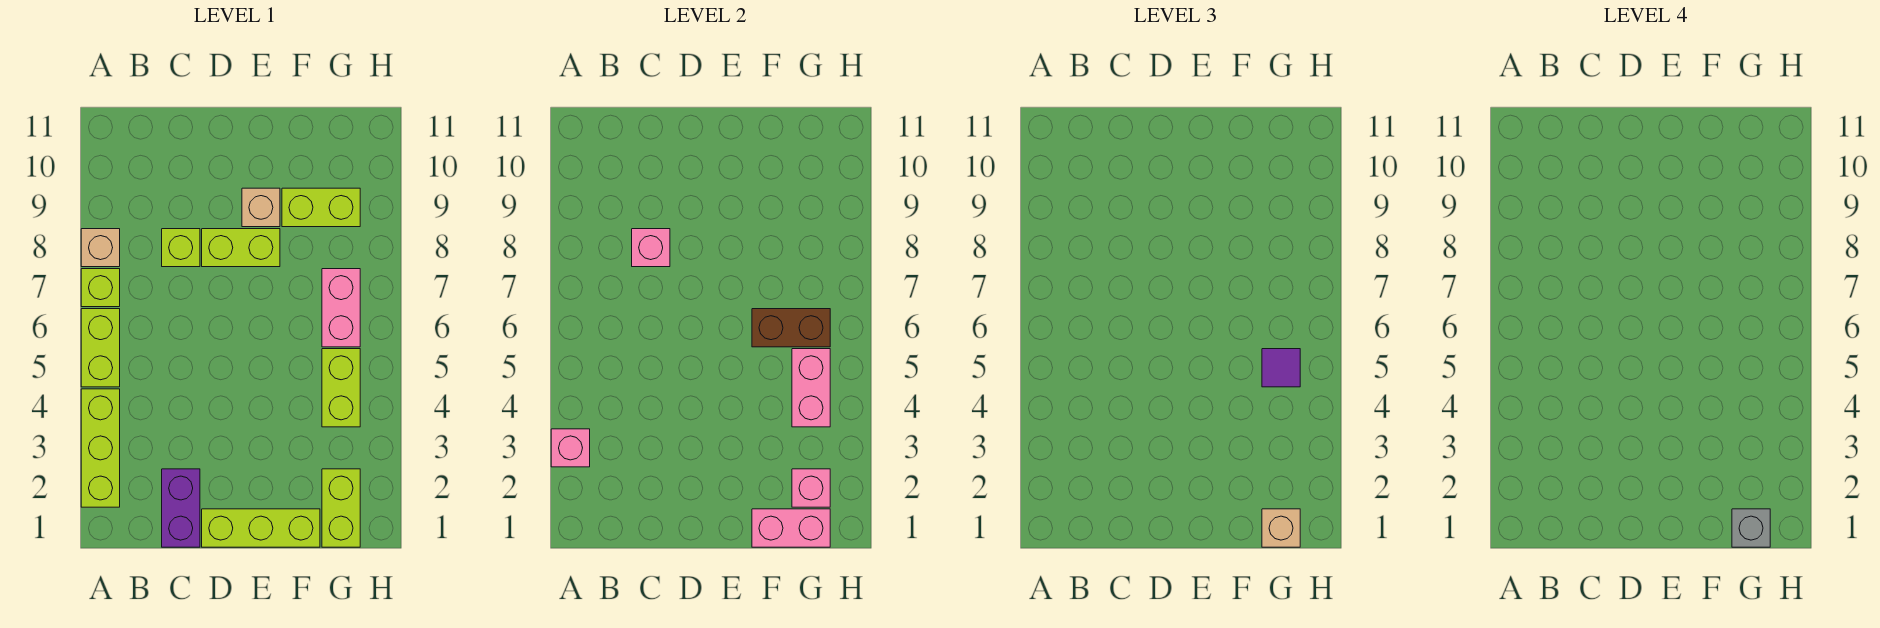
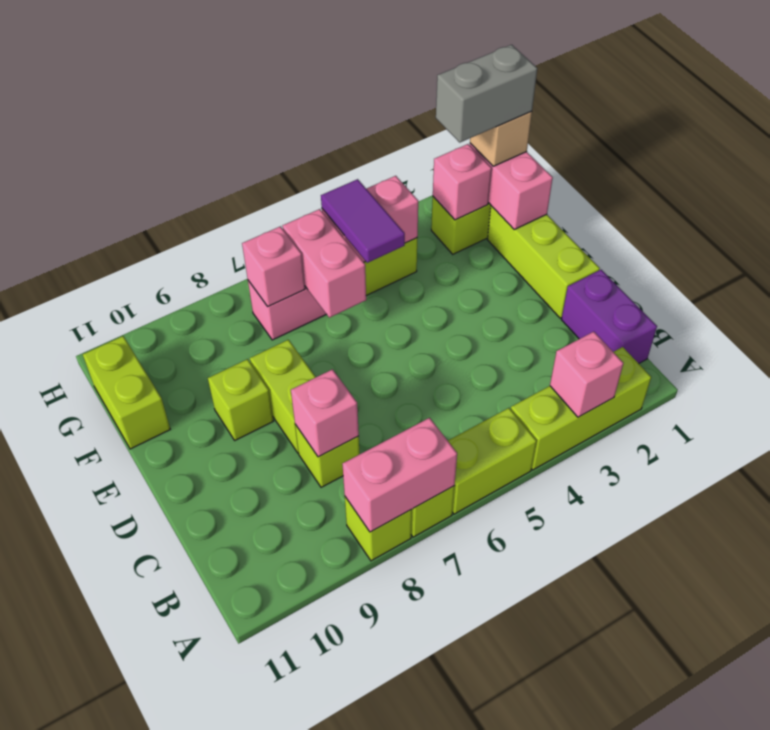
none -> pink 1x2 brick [342,418,457,532]
tan 1x1 brick [81,229,120,267] -> lime 1x1 brick [345,497,412,561]
purple 1x2 brick [162,469,200,547] -> purple 1x2 brick turned to [561,270,657,364]
tan 1x1 brick [242,188,280,227] -> lime 1x1 brick [208,359,273,440]
brown 1x2 brick [752,309,830,347] -> pink 1x2 brick [282,209,366,318]
lime 1x2 brick [282,188,360,227] -> lime 1x2 brick moved to [83,336,170,449]
grey 1x1 brick [1732,509,1770,547] -> grey 1x2 brick [436,45,537,142]
purple 1x1 tile [1262,349,1300,387] -> purple 1x2 tile [321,179,405,263]
none -> pink 1x1 brick [242,226,305,306]

